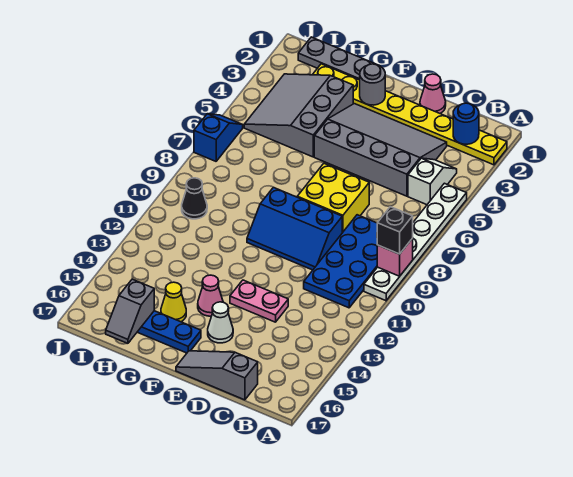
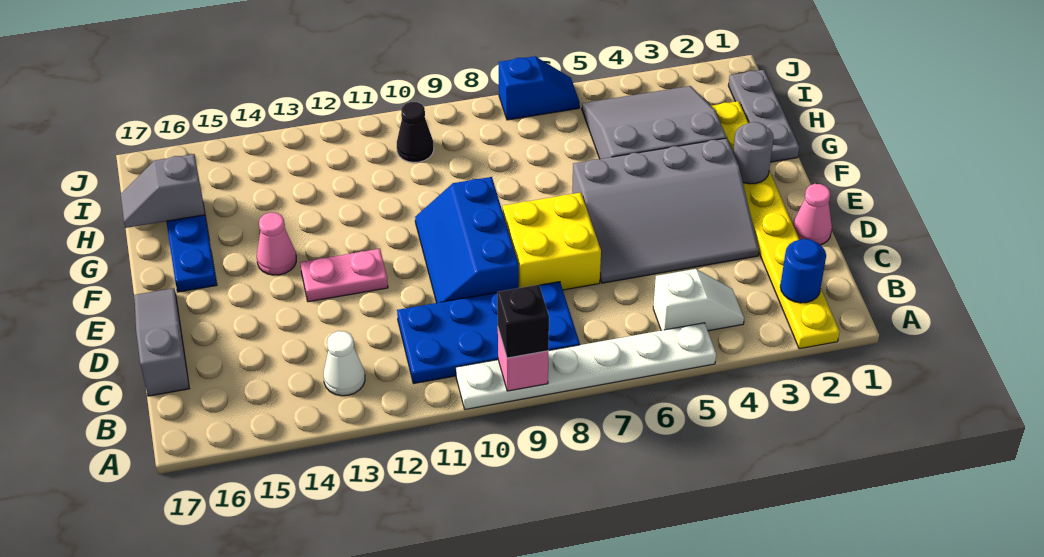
grey 3x4 slope [314,104,447,196] -> grey 3x4 slope turned to [572,138,759,283]
pink 1x2 plate [230,280,288,322] -> pink 1x2 plate turned to [300,249,388,302]
white 1x1 cone [208,302,233,343] -> white 1x1 cone moved to [324,331,365,396]
yellow 1x1 cone [161,282,186,322] -> none

